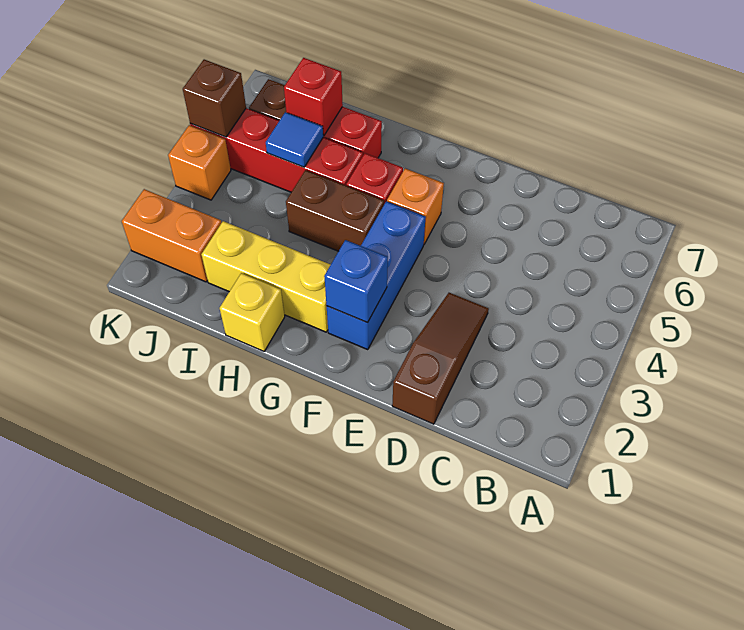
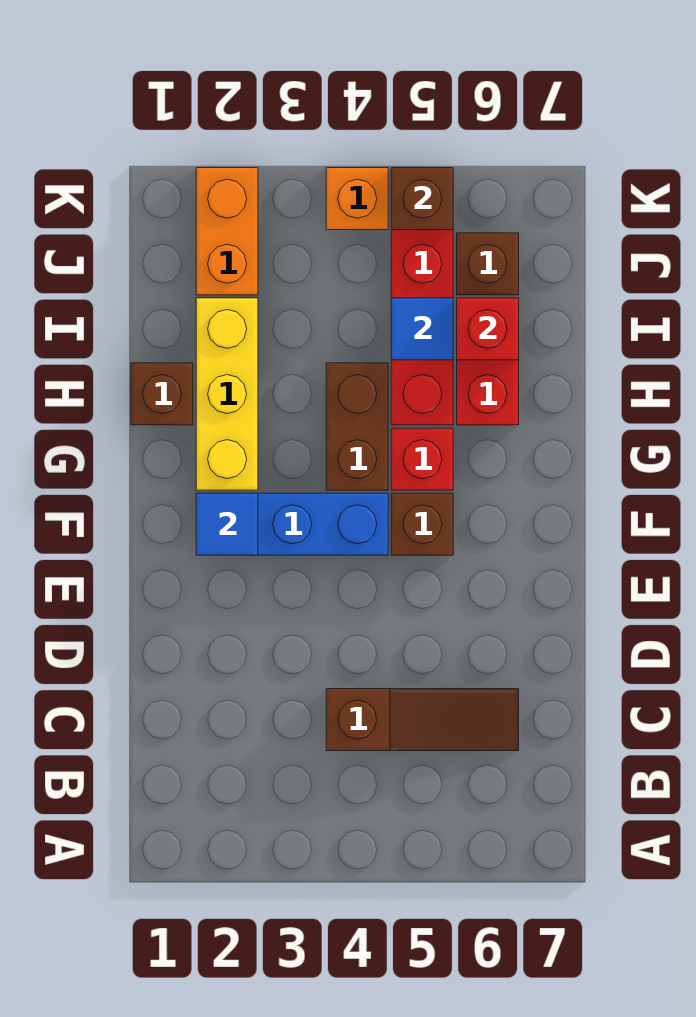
brown 1x3 slope [392,293,489,424] -> brown 1x3 slope moved to [326,689,519,751]
blue 1x1 brick [324,240,388,323] -> blue 1x1 tile [196,493,258,555]
orange 1x1 brick [387,169,444,244] -> brown 1x1 brick [391,493,453,555]
yellow 1x1 brick [220,273,285,351] -> brown 1x1 brick [131,363,193,425]

